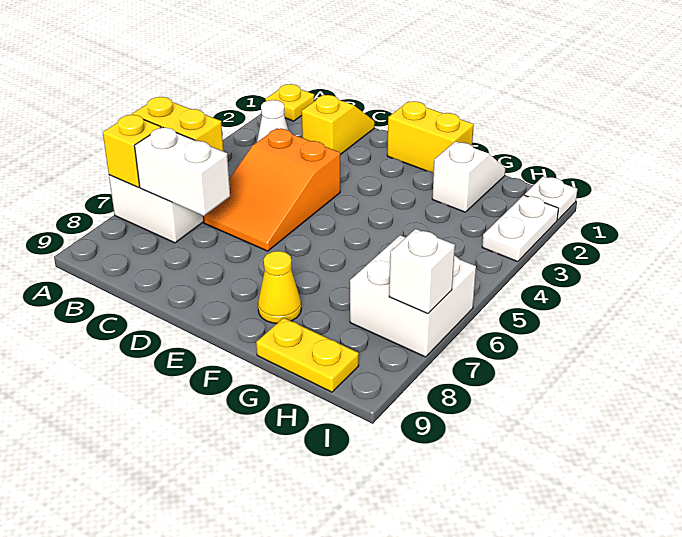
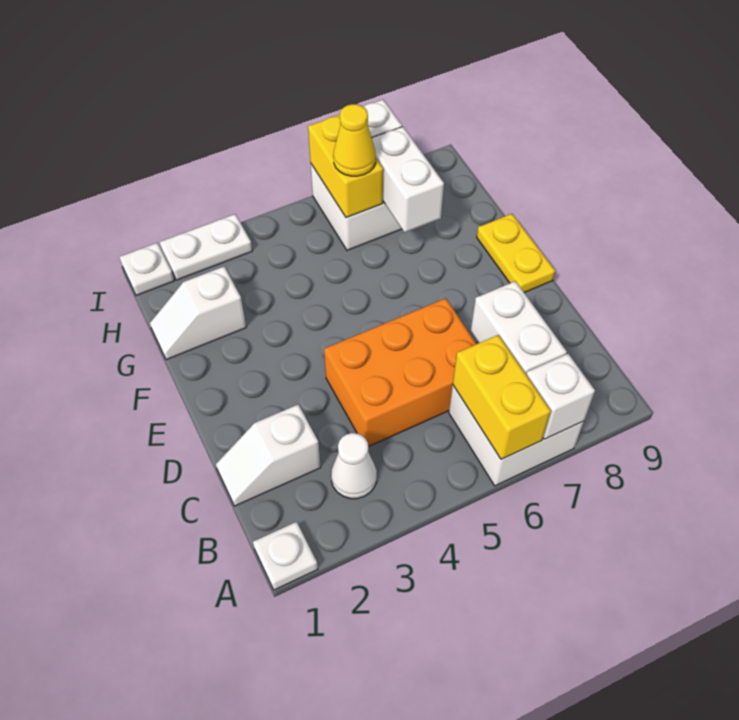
yellow 1x1 plate [266,84,314,121] -> white 1x1 plate [253,522,318,590]
yellow 1x1 brick [103,115,161,187] -> white 1x1 brick [526,354,595,439]
yellow 1x2 slope [302,95,375,155] -> white 1x2 slope [216,405,321,506]
orange 2x3 slope [203,128,340,251] -> orange 2x3 brick [324,298,476,447]
yellow 1x2 brick [387,101,474,173] -> yellow 1x2 brick moved to [308,115,383,218]
yellow 1x1 cone [258,251,301,323] -> yellow 1x1 cone moved to [333,104,376,176]
none -> white 1x2 brick [372,127,444,232]
yellow 1x2 plate [256,318,359,392] -> yellow 1x2 plate moved to [477,214,555,293]

